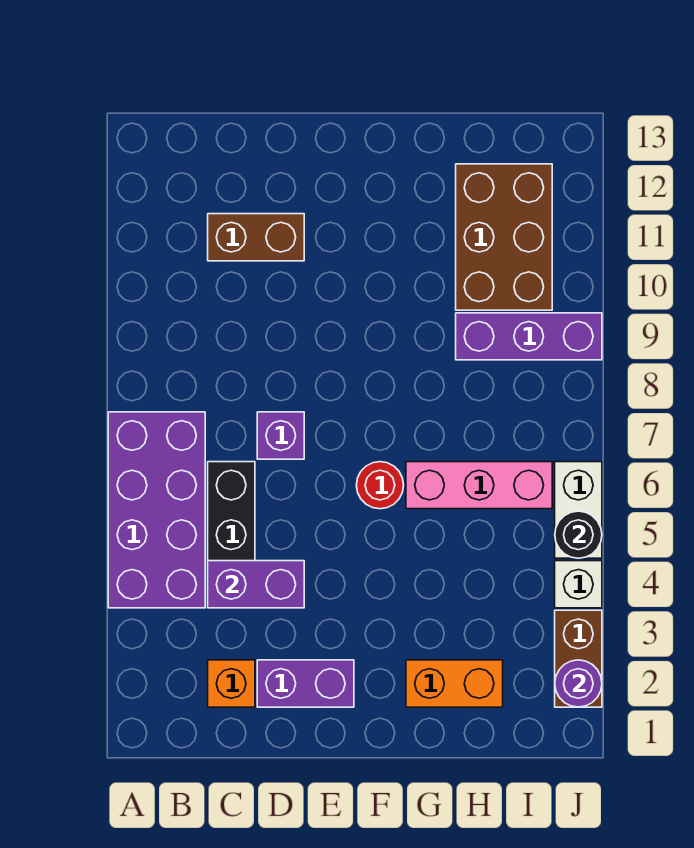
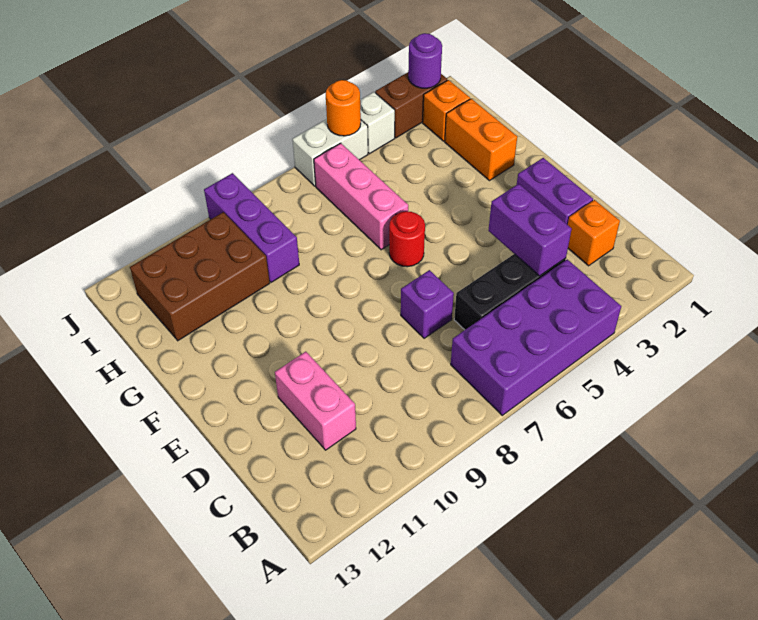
brown 1x2 brick [208,214,304,261] -> pink 1x2 brick [275,352,356,450]
none -> orange 1x1 brick [423,80,470,141]
black 1x1 round brick [555,511,602,558] -> orange 1x1 round brick [326,80,361,136]

